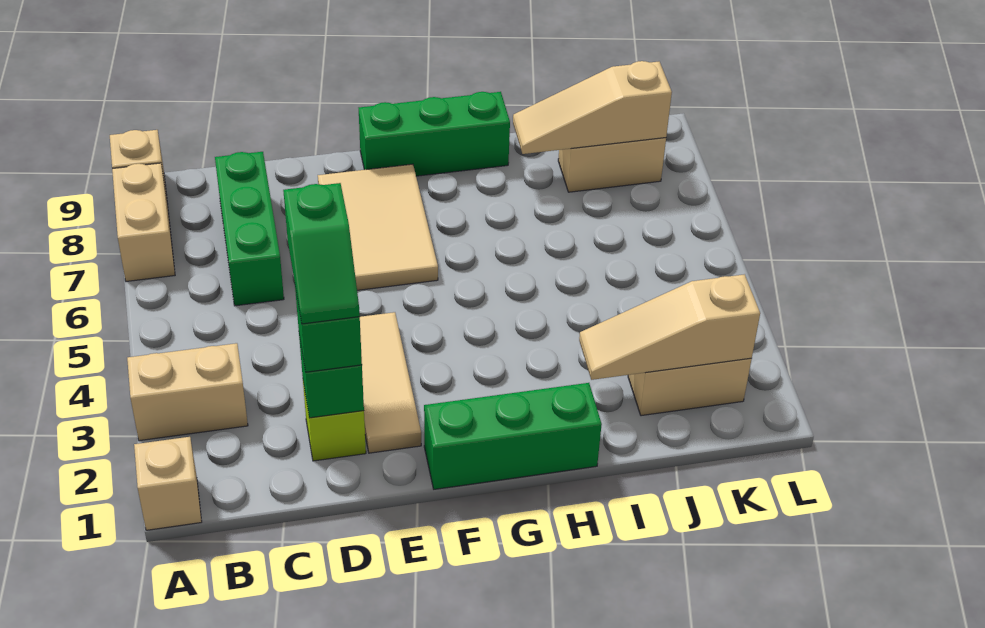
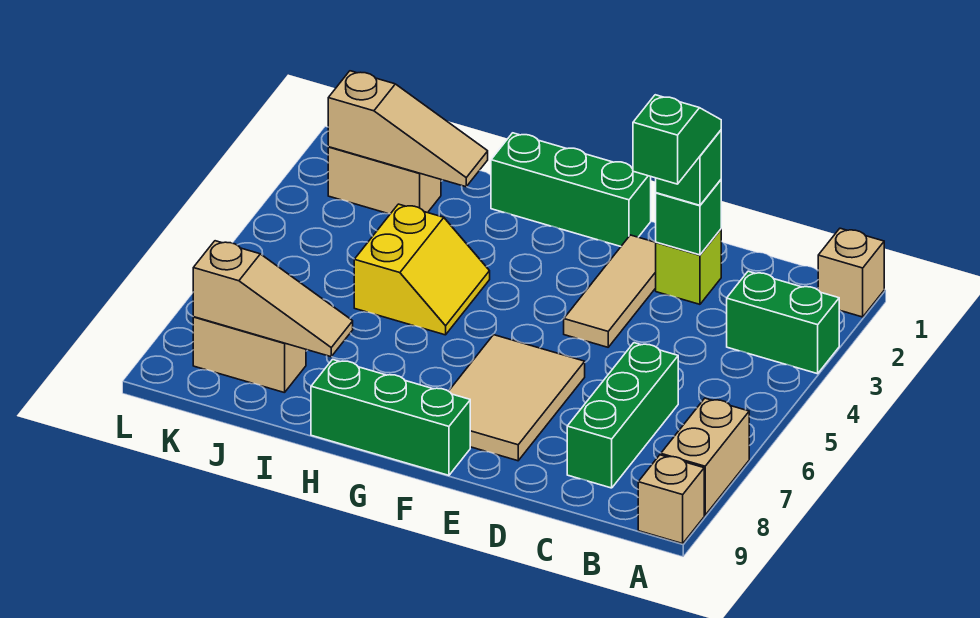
tan 1x2 brick [127,343,248,441] -> green 1x2 brick [727,271,840,374]
none -> yellow 2x2 slope [354,204,490,335]

